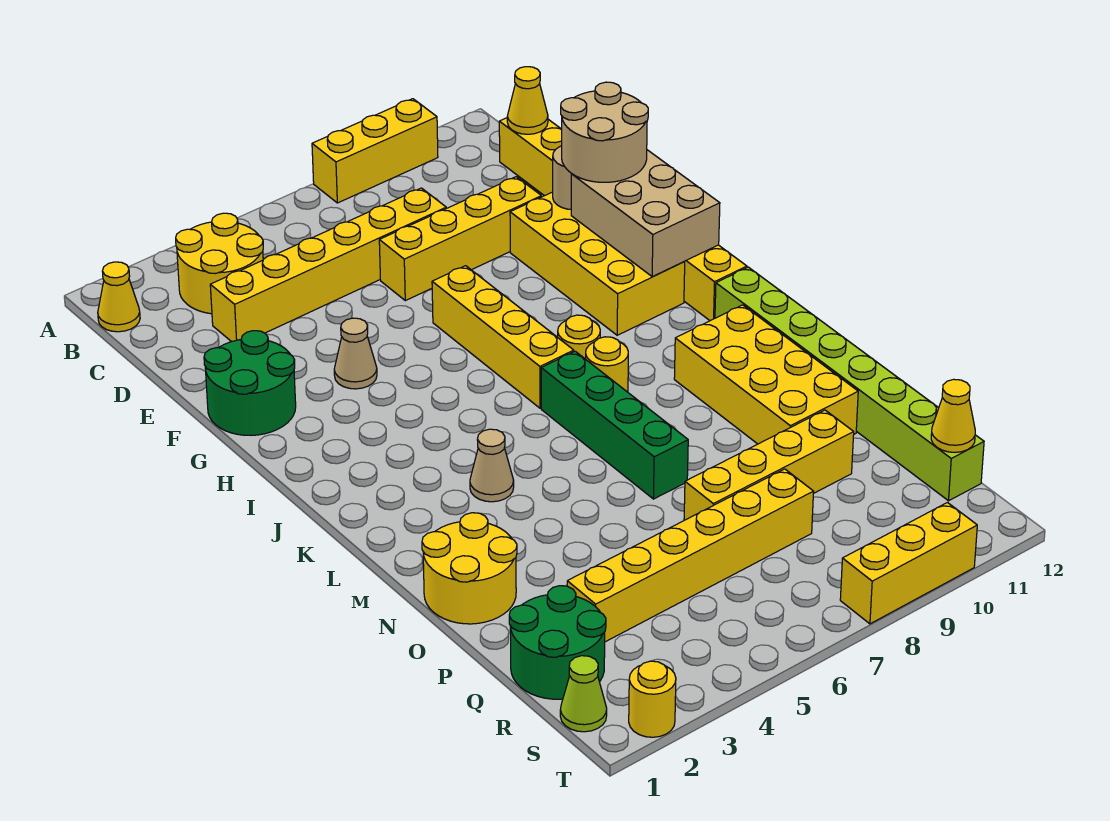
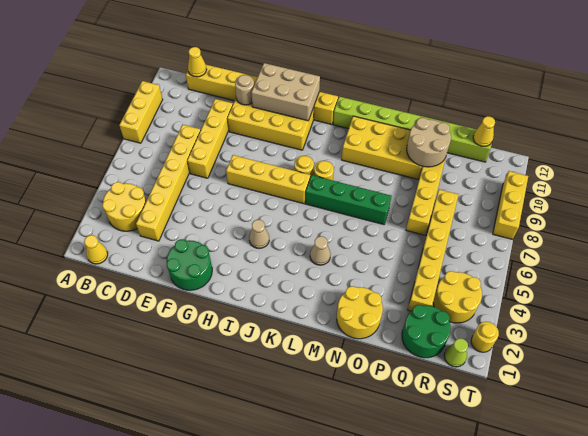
tan 2x2 round brick [561,82,648,182] -> tan 2x2 round brick moved to [407,118,451,167]
tan 1x1 cone [334,318,377,389] -> tan 1x1 cone moved to [249,220,269,249]
none -> yellow 2x2 round brick [433,271,482,323]

